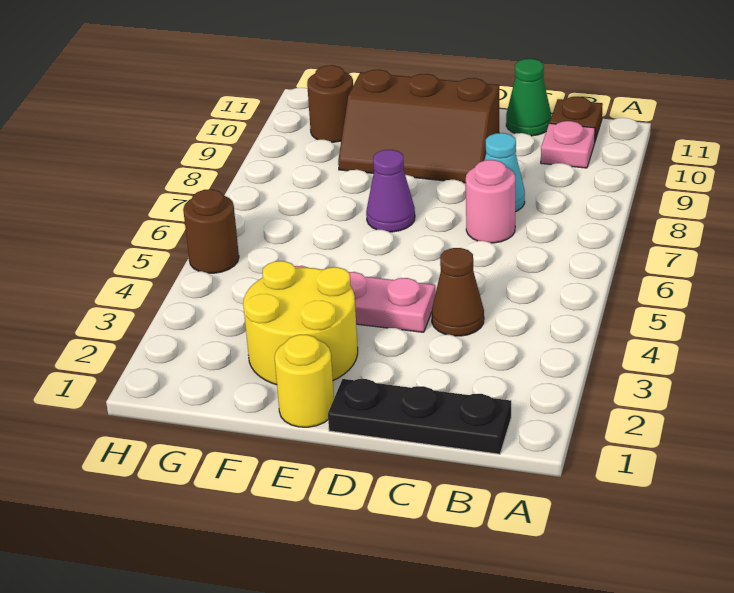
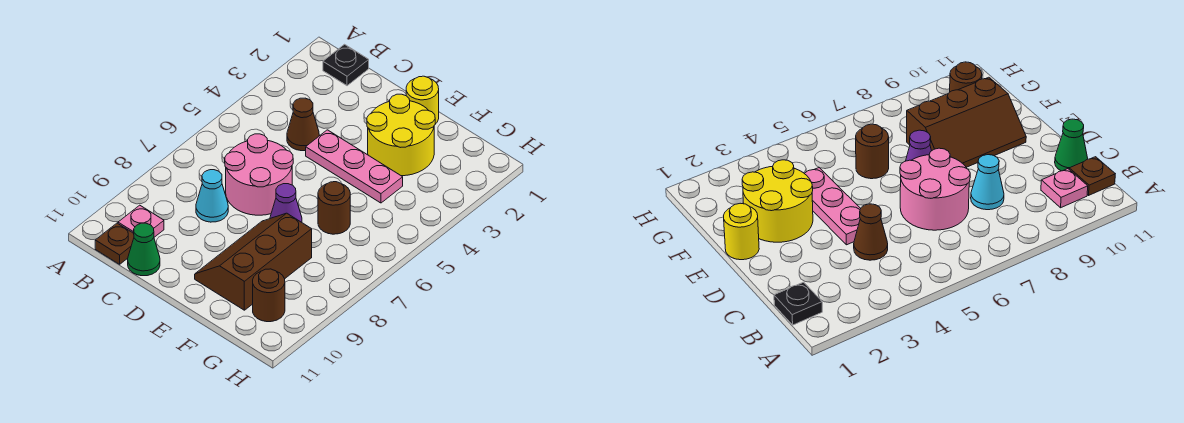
black 1x3 plate [328,379,511,454] -> black 1x1 plate [323,44,369,86]
pink 1x1 round brick [466,160,515,243] -> pink 2x2 round brick [225,134,293,215]
brown 2x3 slope [338,70,499,183] -> brown 2x3 slope turned to [195,213,312,310]
brown 1x1 round brick [183,189,239,273] -> brown 1x1 round brick moved to [318,182,350,234]

